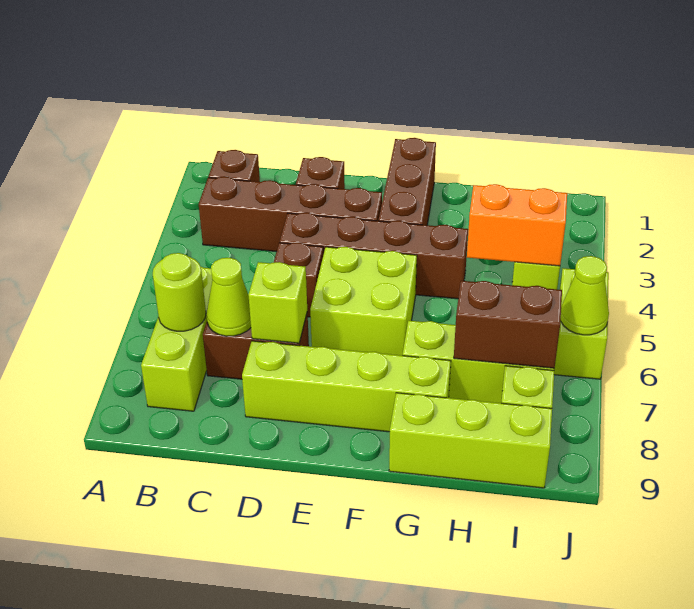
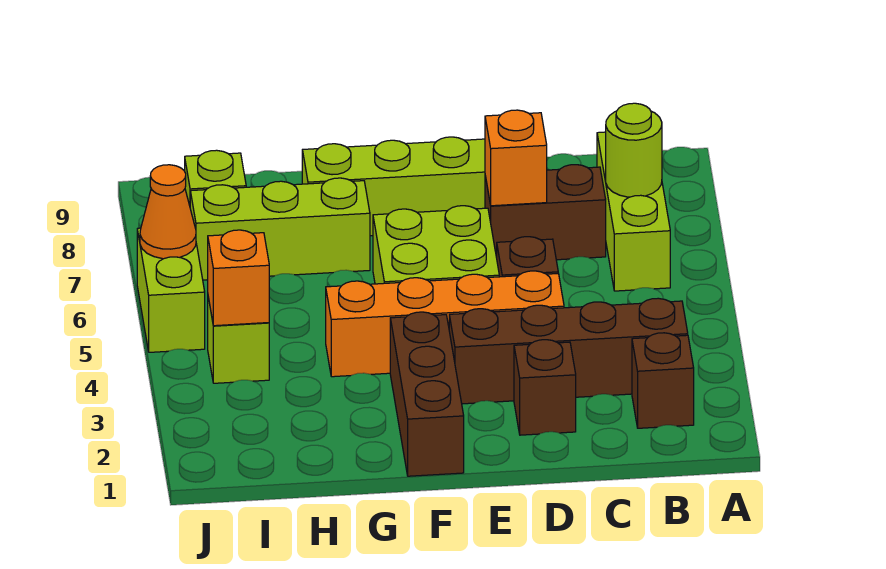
lime 1x1 cone [207,258,251,336] -> none
brown 1x4 brick [280,213,468,299] -> orange 1x4 brick [326,271,564,377]
lime 1x1 brick [248,262,307,343] -> orange 1x1 brick [485,110,547,206]
lime 1x3 brick [389,393,552,488] -> none
orange 1x2 brick [467,184,567,266] -> orange 1x1 brick [208,230,269,326]
brown 1x2 brick [454,281,562,368] -> none
lime 1x1 cone [561,256,609,335] -> orange 1x1 cone [140,165,196,259]

